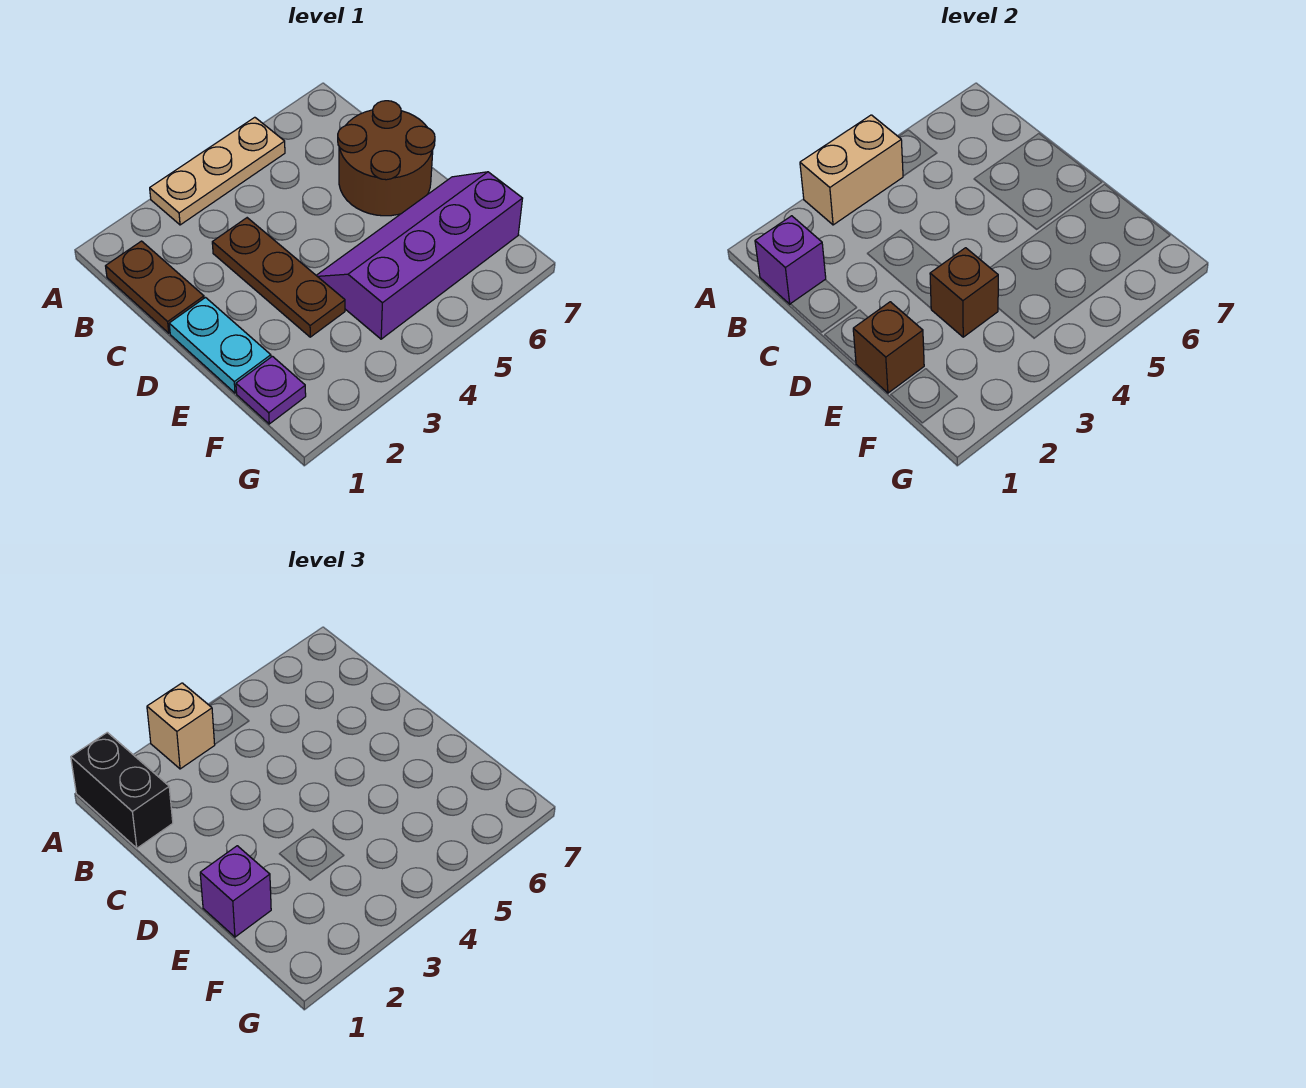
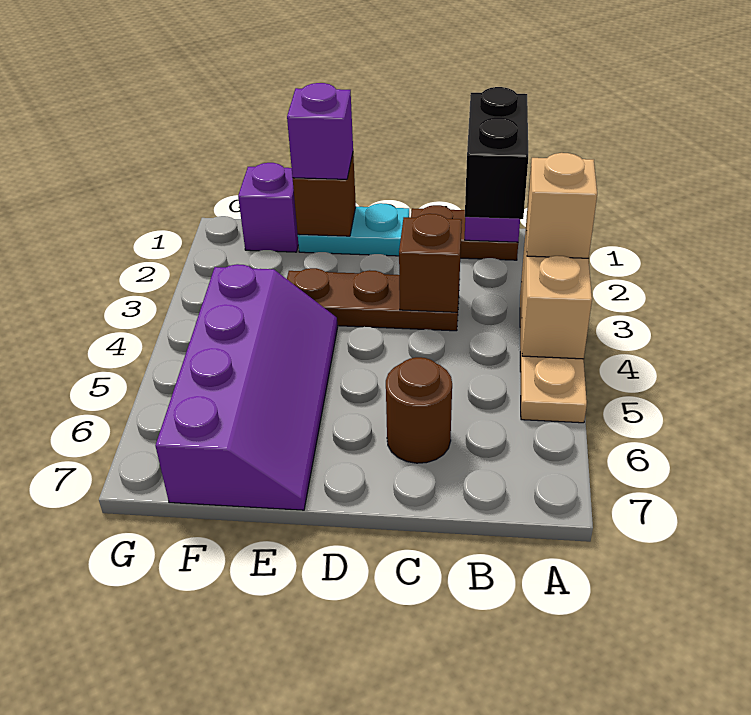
black 1x2 brick [71,732,173,848] -> black 1x2 brick turned to [465,87,528,219]
brown 2x2 round brick [338,101,435,216] -> brown 1x1 round brick [386,357,452,463]
brown 1x1 brick [930,248,998,337] -> brown 1x1 brick moved to [399,214,462,312]
purple 1x1 plate [236,356,306,424] -> purple 1x1 brick [238,163,298,252]

